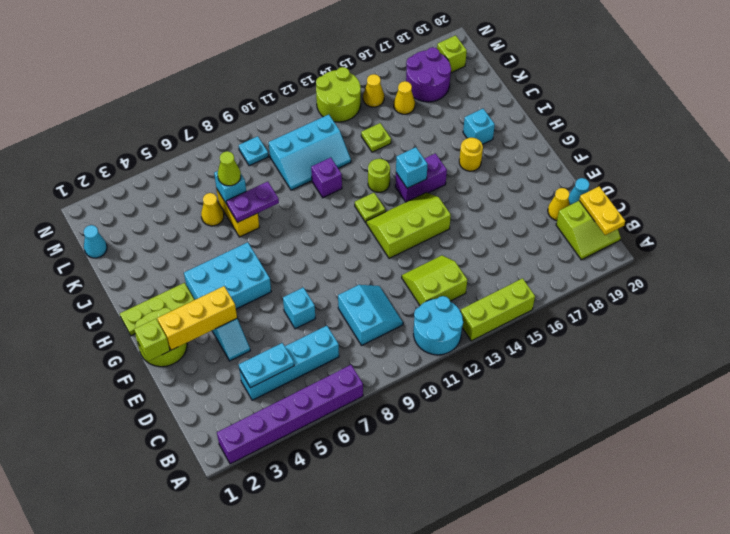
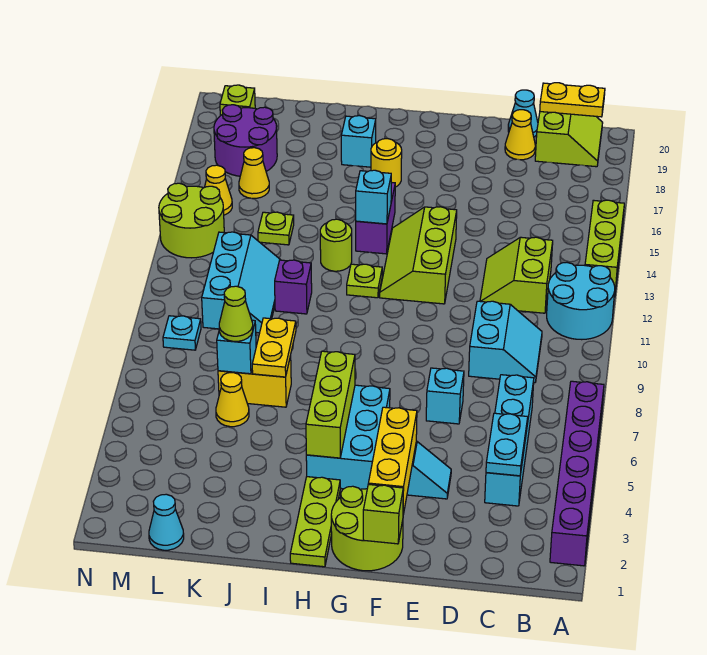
cyan 2x2 slope [338,285,403,345] -> cyan 2x2 slope turned to [469,301,542,383]
none -> lime 1x3 brick [306,351,355,458]
purple 1x2 plate [227,182,279,223] -> yellow 1x2 plate [252,318,296,377]

